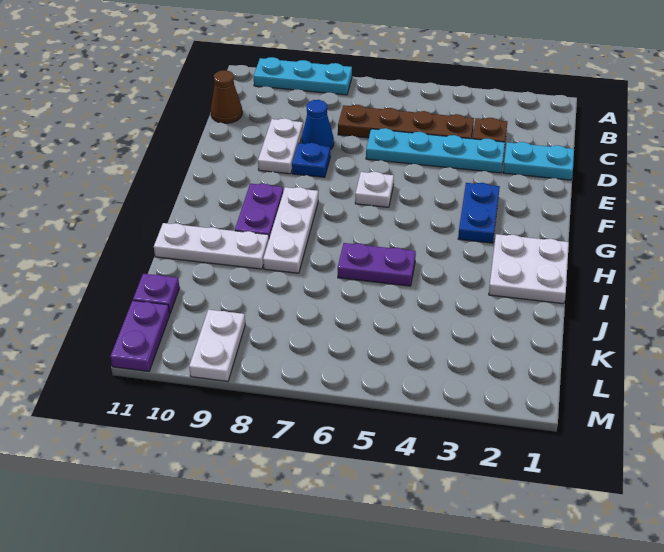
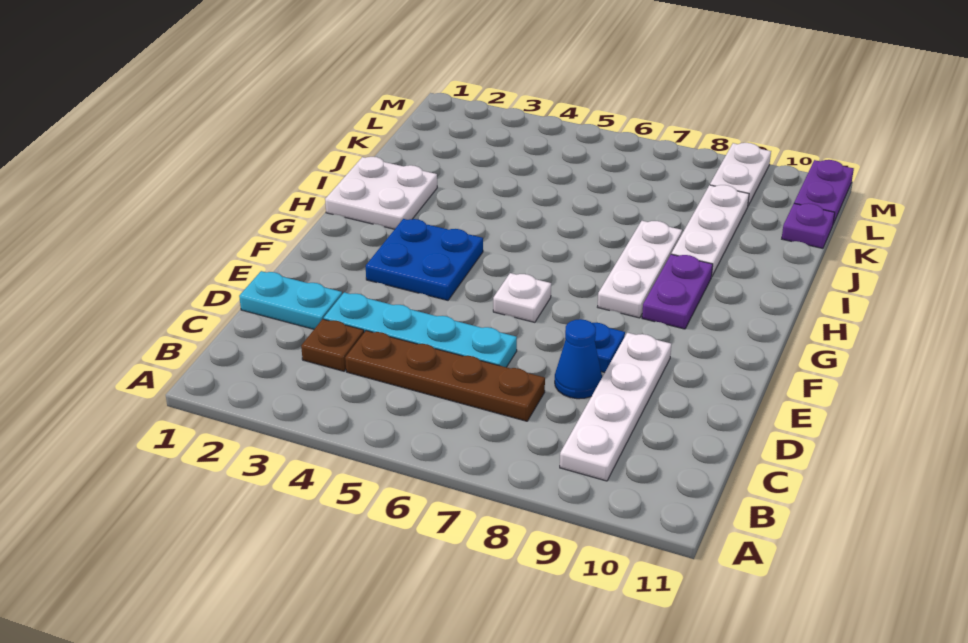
cyan 1x3 plate [254,57,352,95] -> none
brown 1x1 cone [211,70,242,123] -> none
white 1x2 plate [258,118,303,174] -> white 1x4 plate [560,333,671,481]
blue 1x2 plate [458,183,500,243] -> blue 2x2 plate [366,219,483,300]
purple 1x2 plate [338,243,416,286] -> none
white 1x3 plate [154,223,269,269] -> white 1x3 plate turned to [671,185,749,277]

